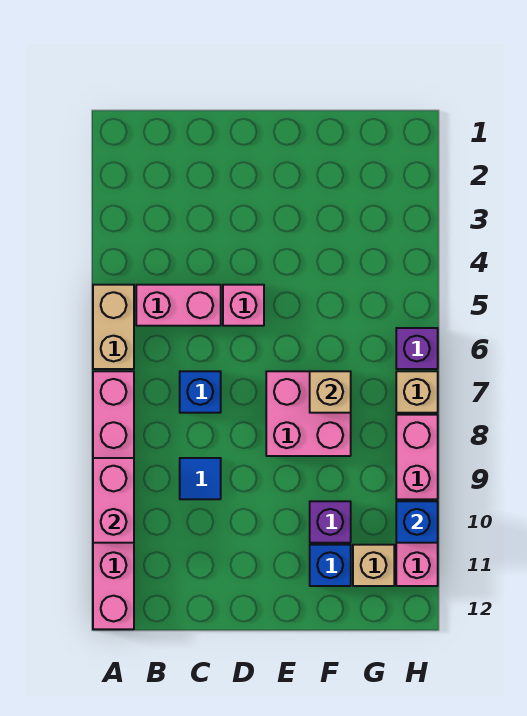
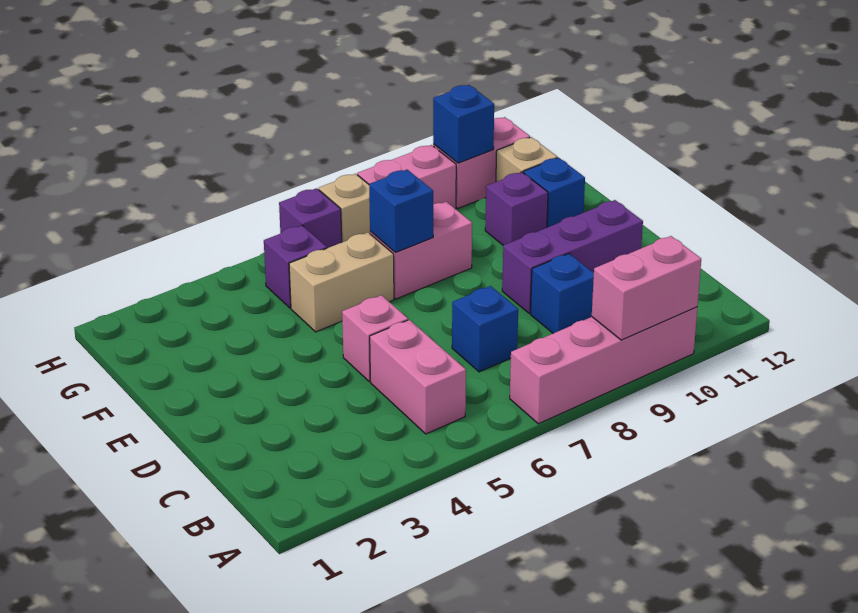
tan 1x2 brick [93,285,134,369] -> tan 1x2 brick moved to [289,232,394,332]
pink 1x6 brick [93,371,134,629] -> pink 1x4 brick [510,307,697,424]
blue 1x1 tile [180,458,221,499] -> blue 1x1 brick [531,253,594,333]
none -> purple 1x3 brick [502,200,643,313]
pink 2x2 brick [266,371,351,456] -> pink 1x2 brick [370,202,472,299]
tan 1x1 brick [310,371,351,413] -> blue 1x1 brick [369,170,433,253]
none -> purple 1x1 brick [264,225,327,308]

